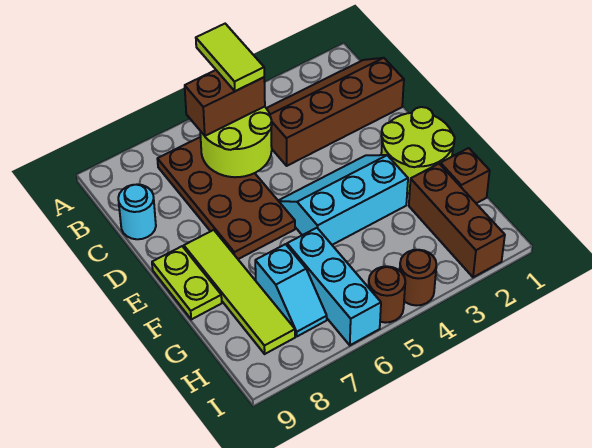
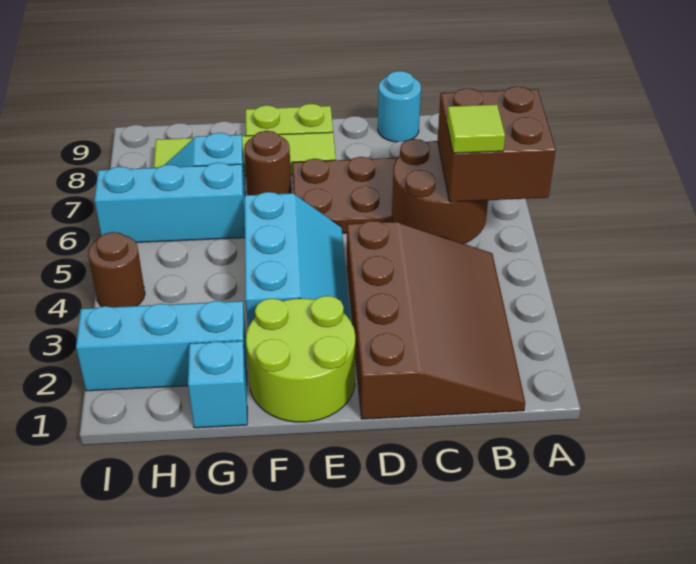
lime 1x2 tile [196,24,264,91] -> lime 1x1 tile [447,104,505,153]
brown 2x4 slope [266,58,404,166] -> brown 3x4 slope [347,221,525,419]
lime 2x2 round brick [200,107,272,177] -> brown 2x2 round brick [392,139,488,244]
brown 1x2 brick [185,70,265,136] -> brown 2x2 brick [438,86,556,202]
brown 1x1 brick [440,148,490,203] -> cyan 1x1 brick [188,341,247,428]
brown 1x3 brick [409,164,505,277] -> cyan 1x3 brick [76,301,247,391]
brown 1x1 round brick [368,266,405,323] -> brown 1x1 round brick moved to [244,131,291,195]

